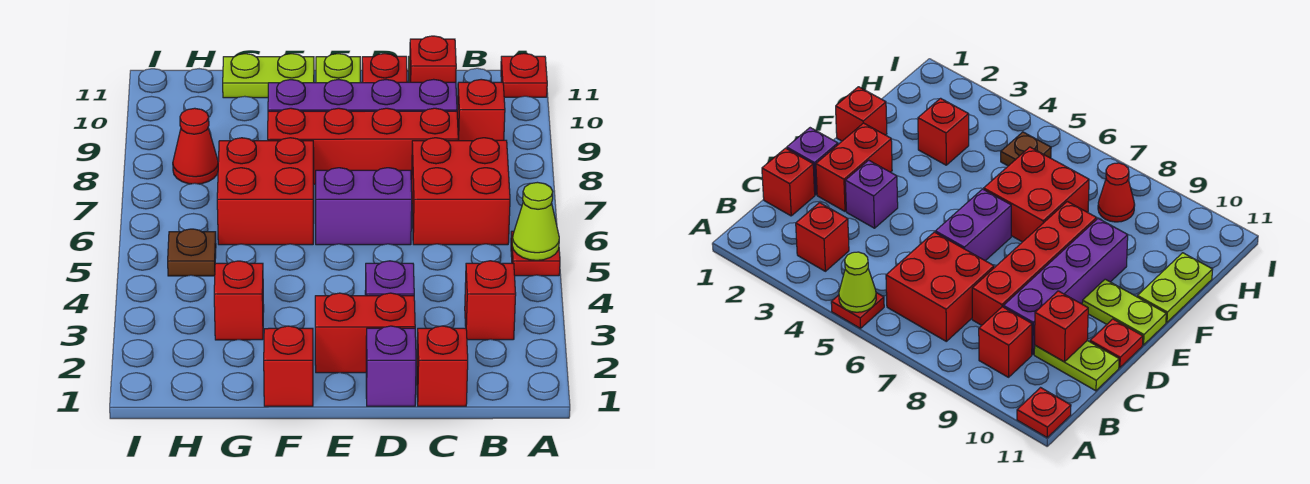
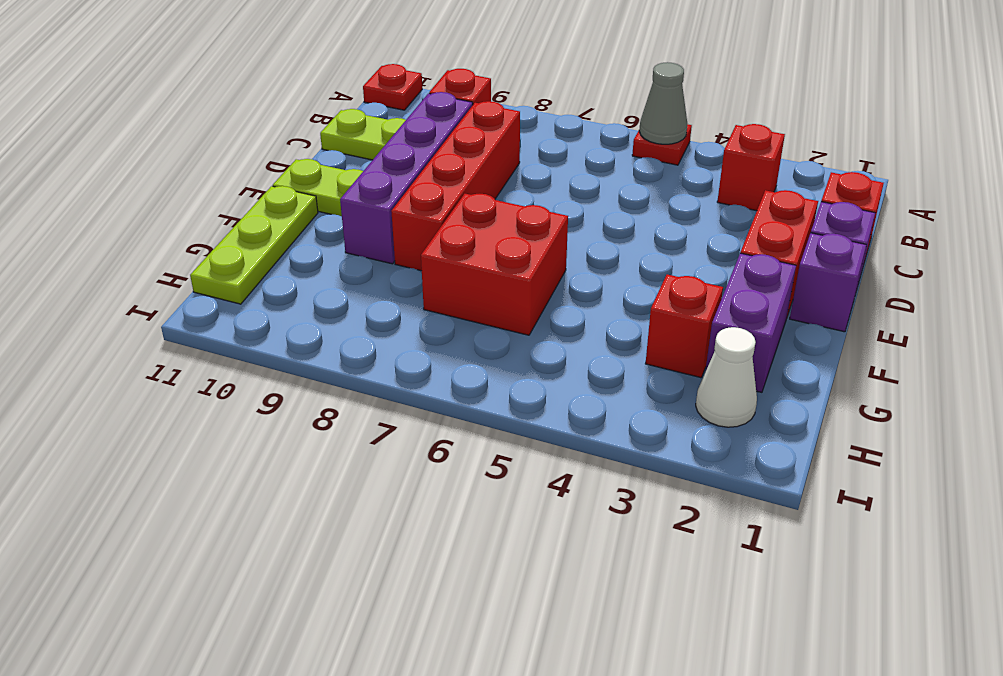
lime 1x1 cone [512,182,559,260] -> grey 1x1 cone [639,62,687,144]
red 2x2 brick [412,138,510,245] -> none
red 1x1 brick [410,36,456,82] -> none
purple 1x1 brick [365,261,414,296] -> purple 1x1 brick moved to [790,233,866,332]
purple 1x2 brick [316,168,412,245] -> purple 1x2 brick moved to [705,253,796,392]
red 1x1 plate [362,53,407,83] -> none
red 1x1 brick [264,326,313,406] -> none
lime 1x2 plate [223,54,314,98] -> lime 1x3 plate [190,186,318,304]
none -> white 1x1 cone [696,327,757,427]
brown 1x1 plate [168,229,216,276] -> none
red 1x1 cone [173,108,218,184] -> none

